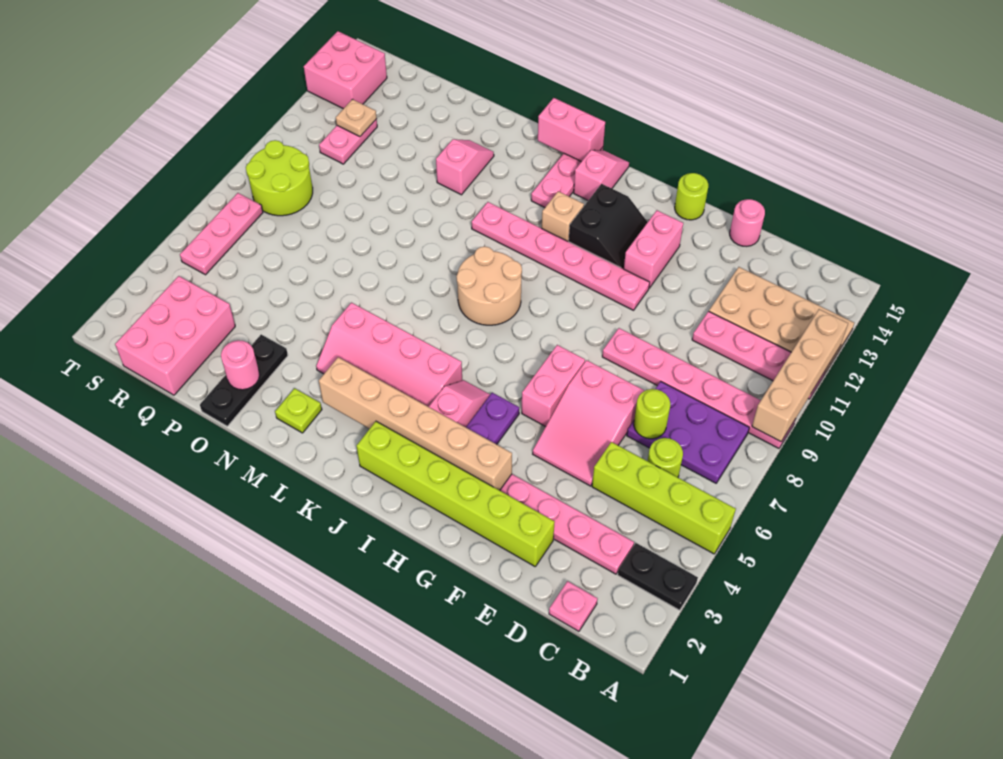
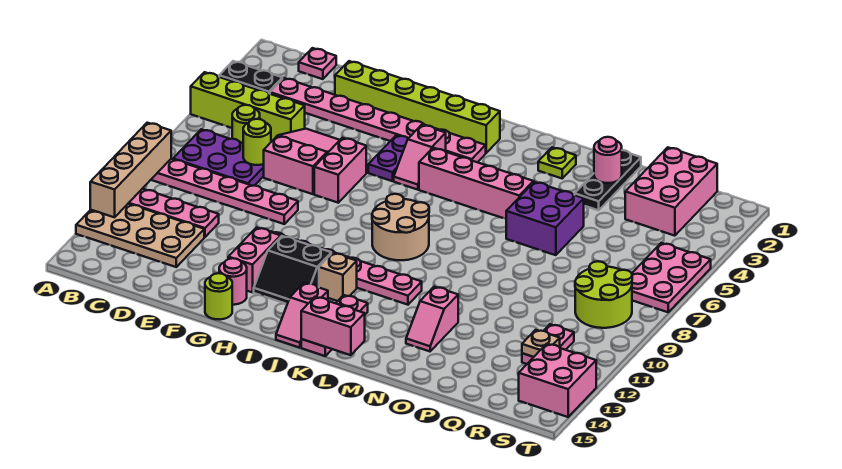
pink 1x1 round brick [730,199,765,246] -> pink 1x1 round brick moved to [219,258,247,305]
tan 1x6 brick [319,357,512,490] -> none
black 2x2 slope [569,184,648,269] -> black 2x2 slope turned to [254,236,331,304]
none -> purple 2x2 brick [506,182,584,255]
pink 1x3 plate [180,193,263,275] -> pink 2x3 plate [632,243,711,312]

